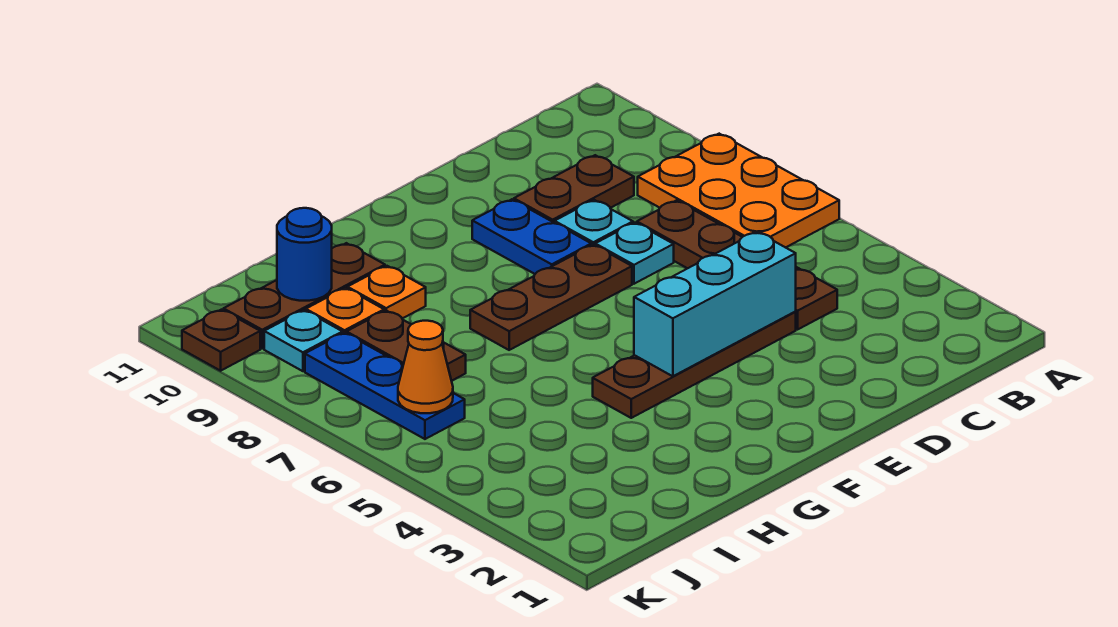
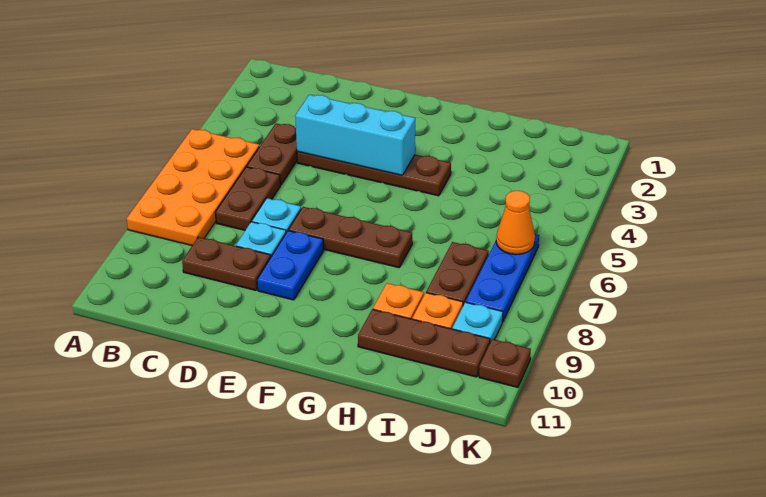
orange 2x3 plate [638,134,839,248] -> orange 2x4 plate [127,129,259,246]
blue 1x1 round brick [277,208,332,301] -> none

